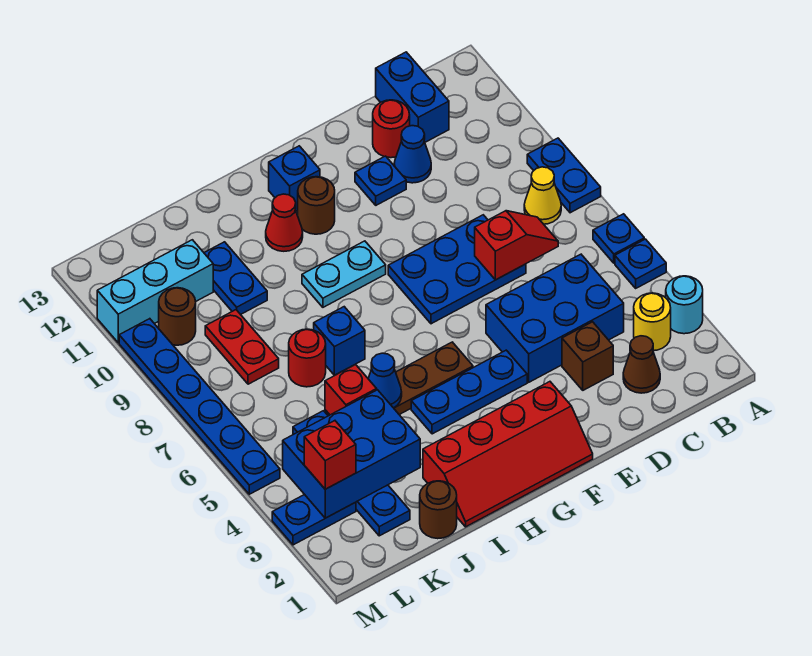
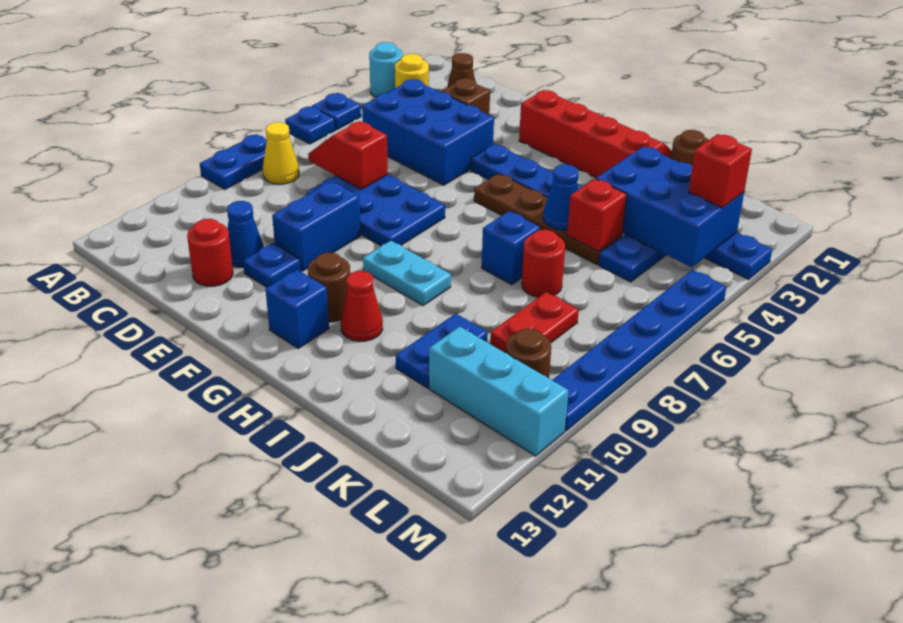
blue 1x2 brick [376,52,449,142] -> blue 1x2 brick moved to [272,181,361,271]

